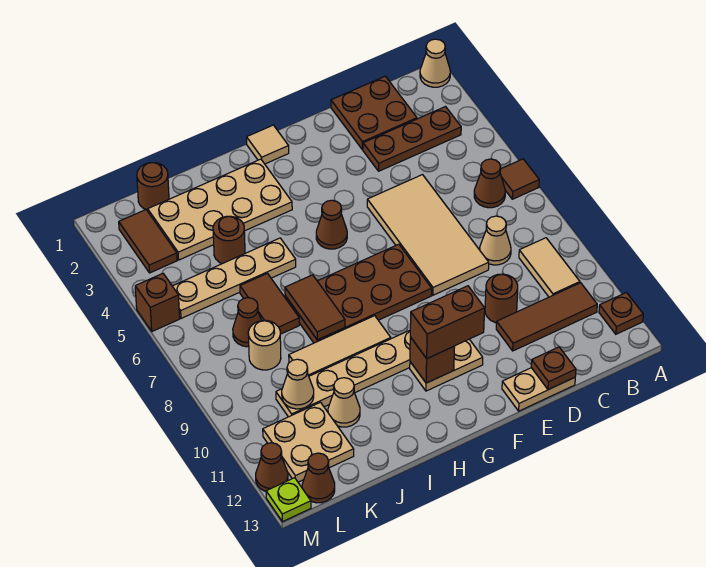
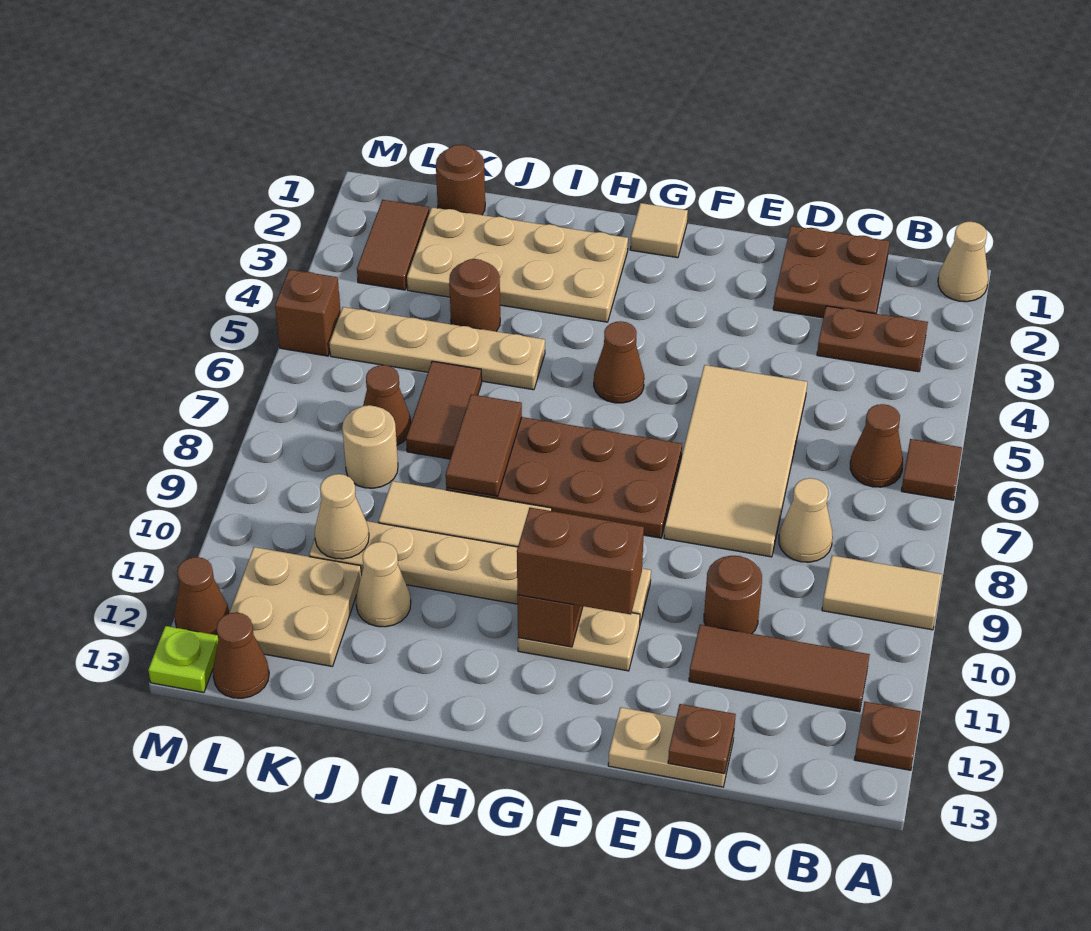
brown 1x3 plate [363,107,461,171] -> brown 1x2 plate [817,306,928,372]
tan 1x2 tile [519,238,580,297] -> tan 1x2 tile turned to [822,555,942,630]

